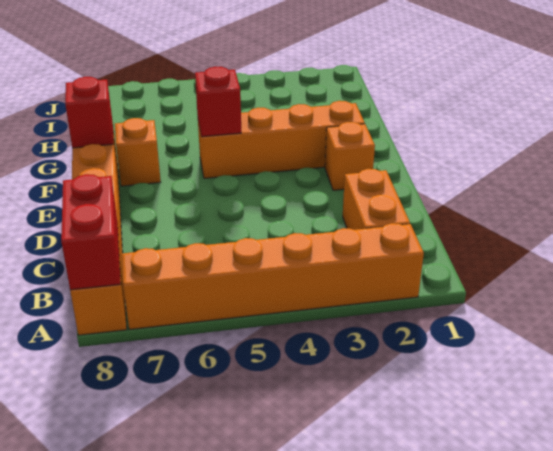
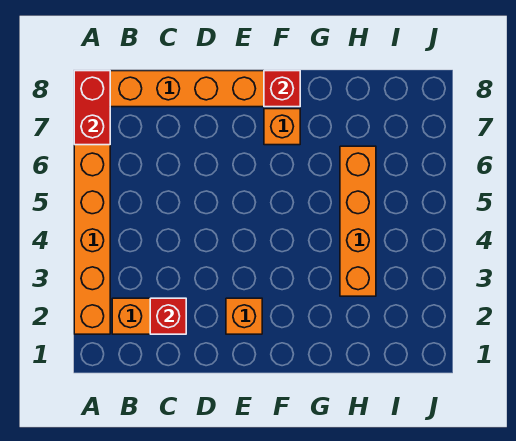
red 1x2 brick [61,174,121,290] -> red 1x2 brick turned to [74,71,110,145]
orange 1x4 brick [198,101,365,178] -> orange 1x4 brick moved to [340,146,376,296]
red 1x1 brick [195,67,241,137] -> red 1x1 brick moved to [150,298,186,334]

